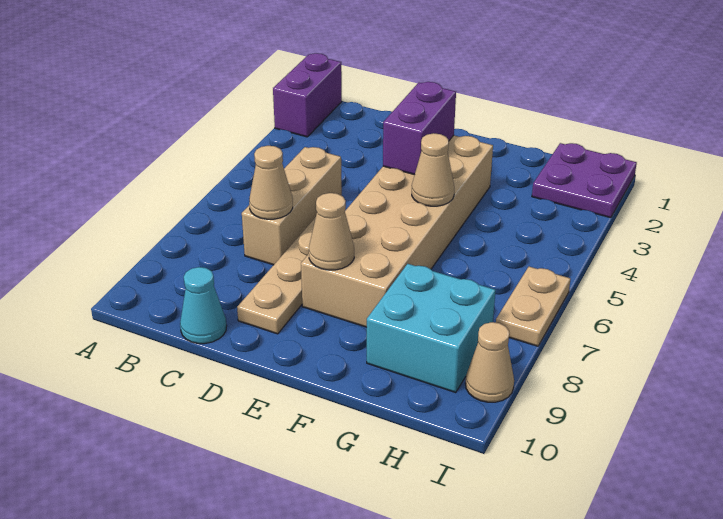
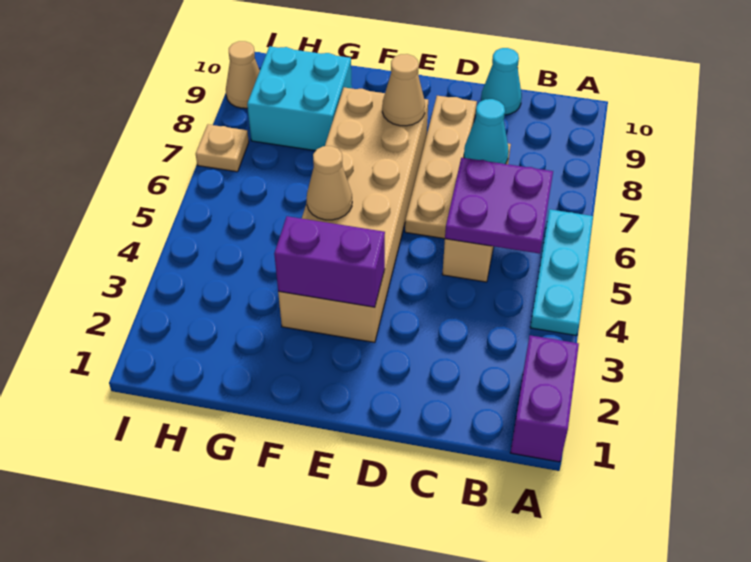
none -> cyan 1x3 plate [530,209,593,335]
tan 1x1 cone [249,146,293,219] -> cyan 1x1 cone [464,99,509,164]
purple 1x2 brick [383,82,456,175] -> purple 1x2 brick turned to [274,216,385,307]
purple 2x2 plate [532,143,637,218] -> purple 2x2 plate moved to [445,158,553,254]
tan 1x2 plate [496,267,570,346] -> tan 1x1 plate [196,124,249,172]

